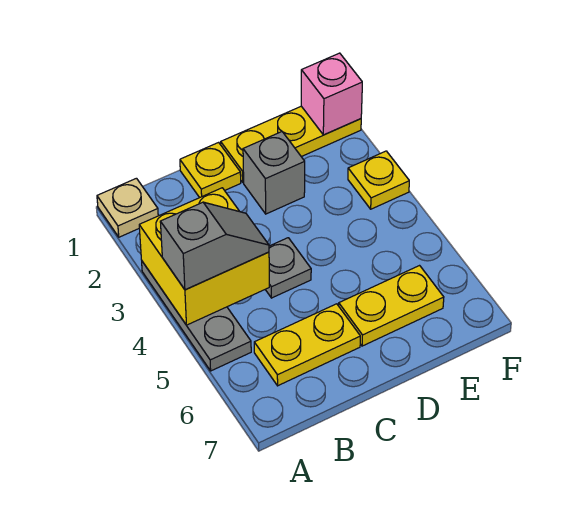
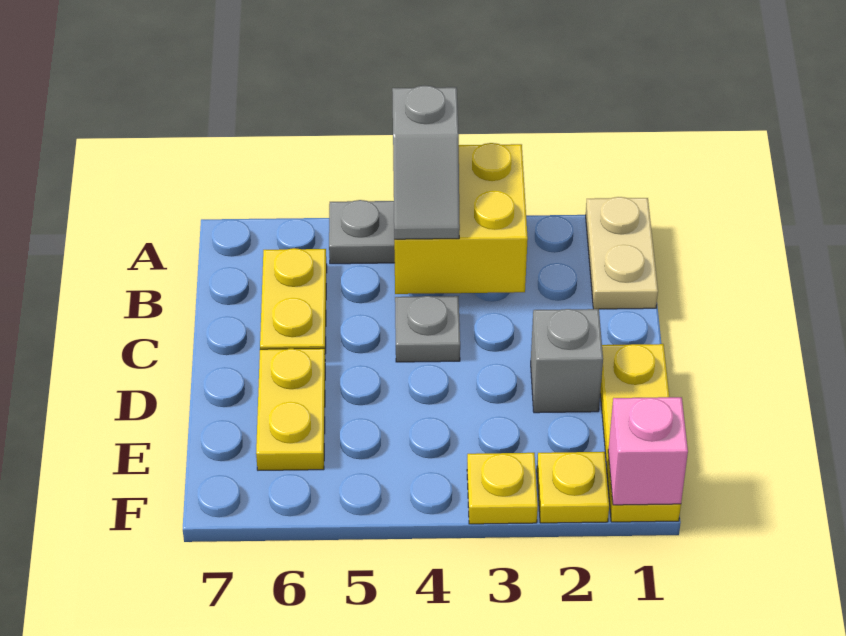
tan 1x1 plate [97,178,158,237] -> tan 1x2 plate [586,197,658,309]
yellow 1x1 plate [180,142,241,198] -> yellow 1x1 plate moved to [537,452,609,523]

